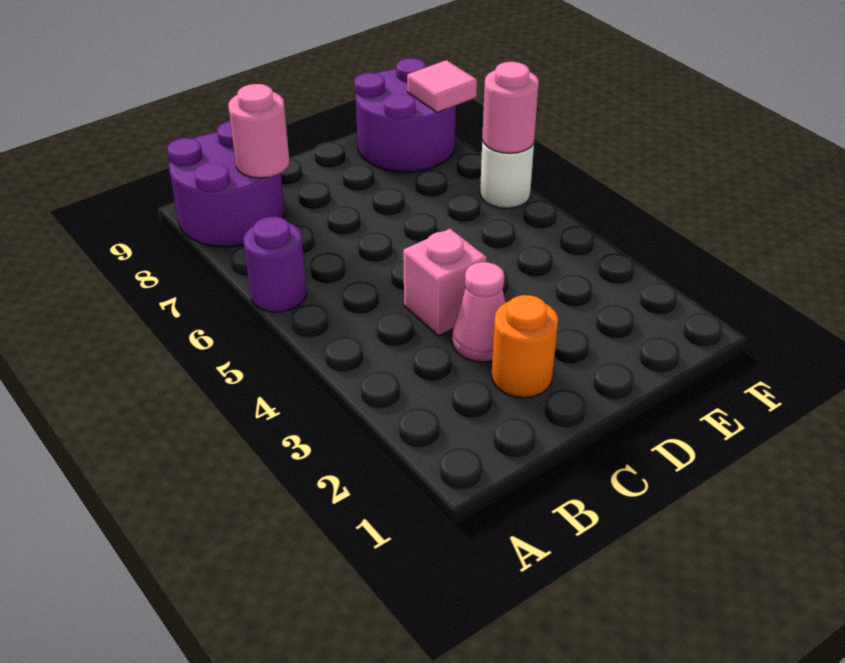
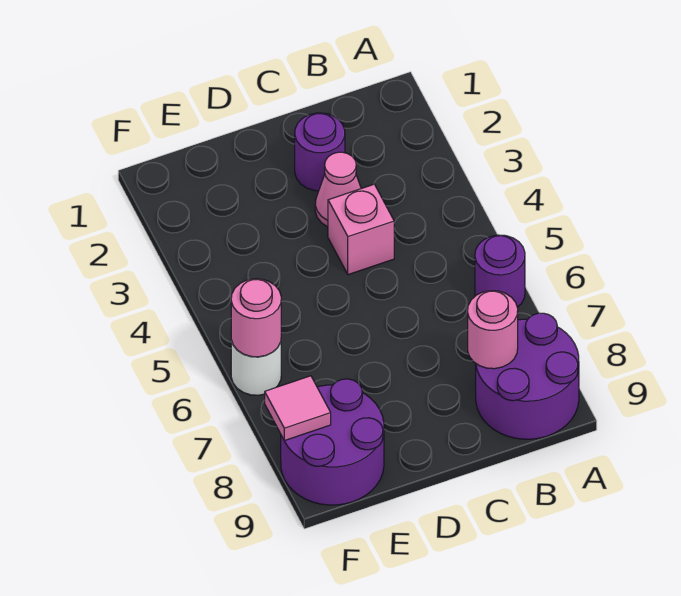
orange 1x1 round brick [491,295,558,398] -> purple 1x1 round brick [295,113,345,191]

